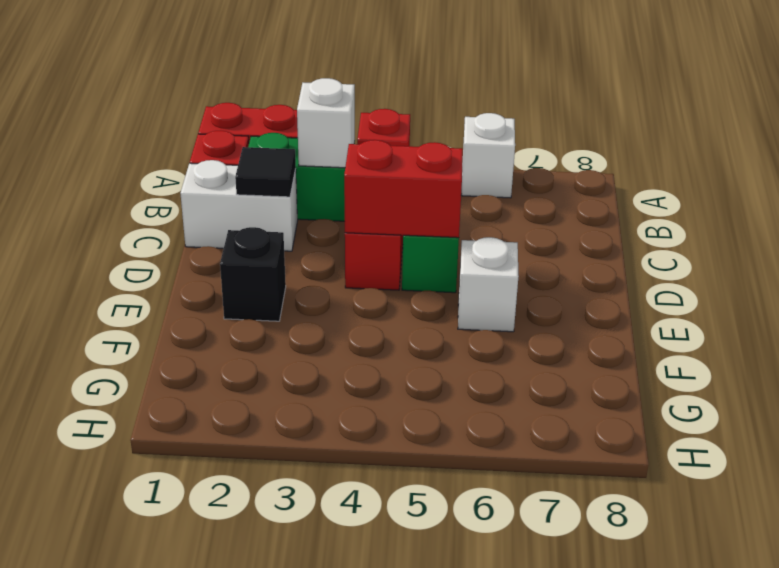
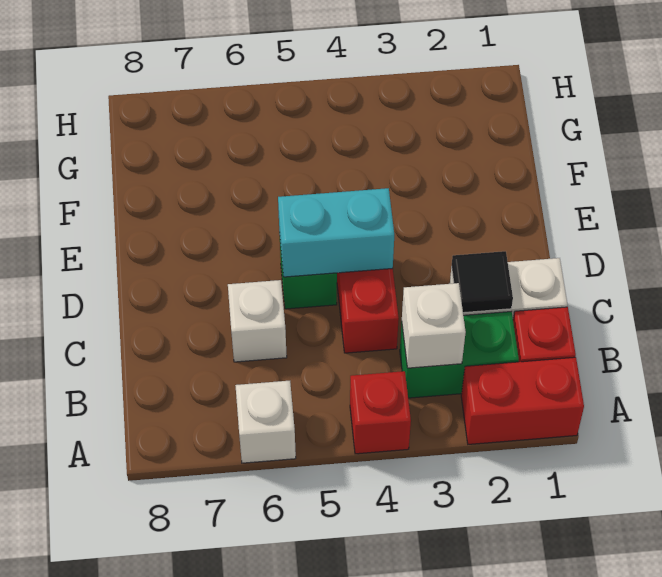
red 1x2 brick [344,140,463,238] -> cyan 1x2 brick [278,188,394,277]
black 1x1 brick [220,227,286,321] -> none
white 1x1 brick [458,237,519,332] -> white 1x1 brick moved to [228,280,287,362]

